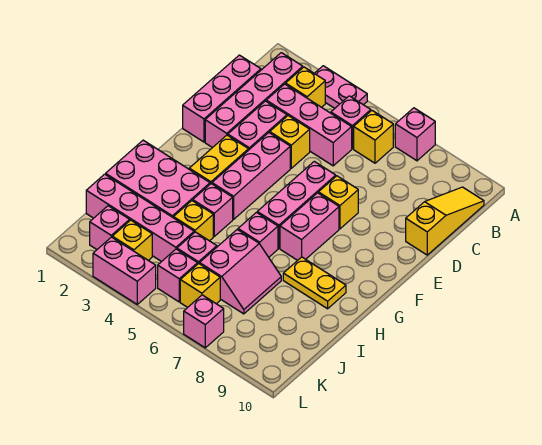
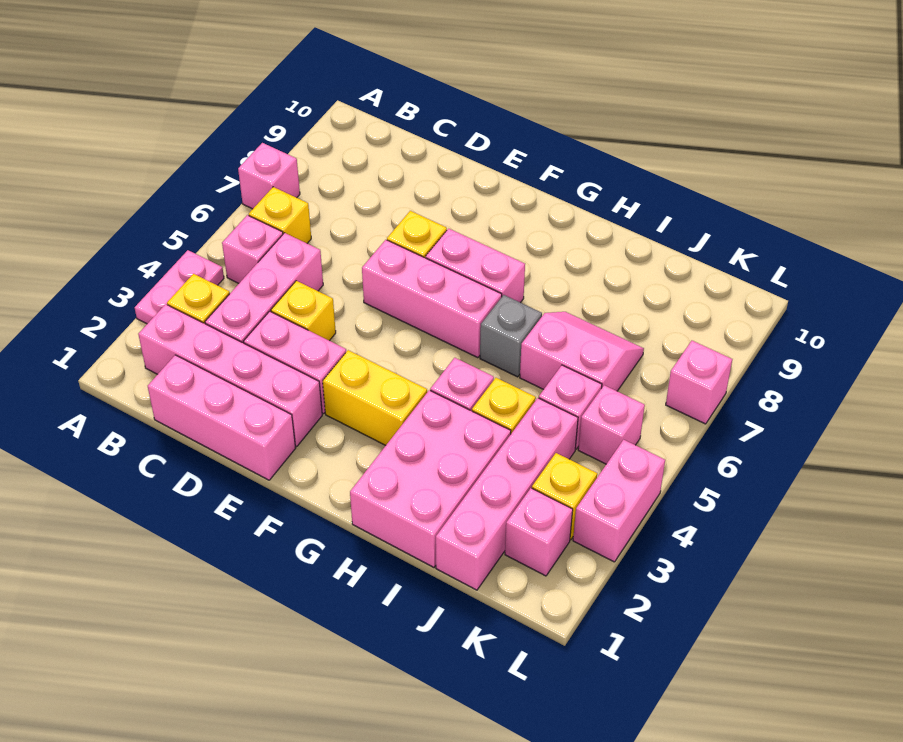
yellow 1x3 slope [406,187,484,255] -> none
pink 1x3 brick [212,133,290,219] -> none
pink 1x1 brick [238,213,278,257] -> grey 1x1 brick [480,295,542,377]
yellow 1x2 plate [283,257,346,309] -> none
yellow 1x1 brick [180,264,220,307] -> none

